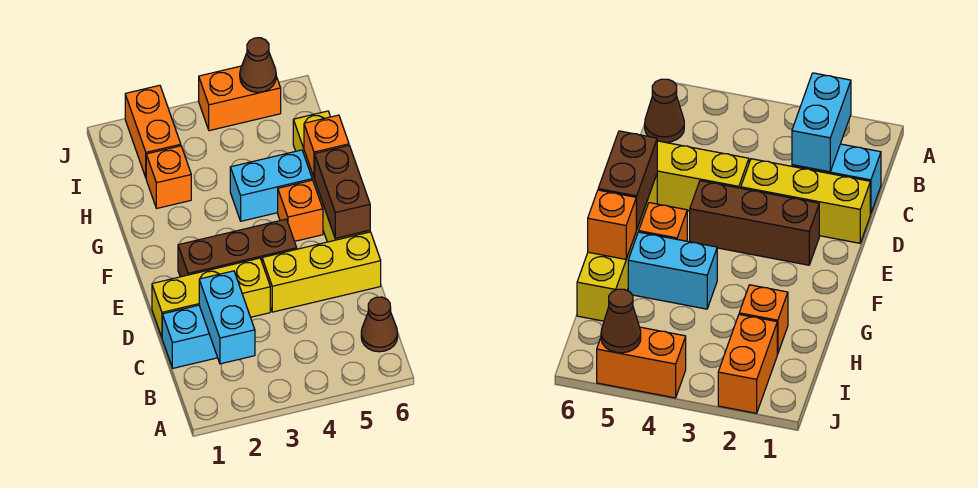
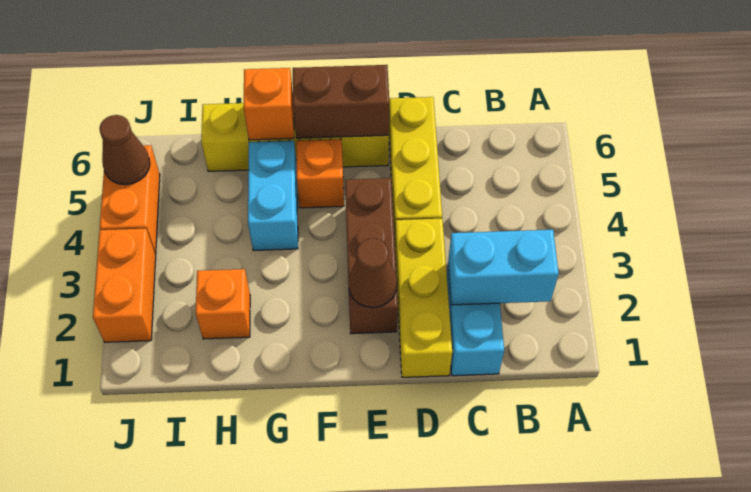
brown 1x1 cone [361,297,398,352] -> brown 1x1 cone moved to [348,239,397,308]
orange 1x2 brick [125,85,181,177] -> orange 1x2 brick turned to [93,229,156,342]

